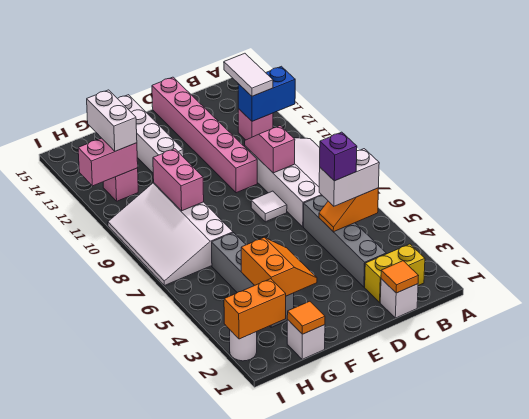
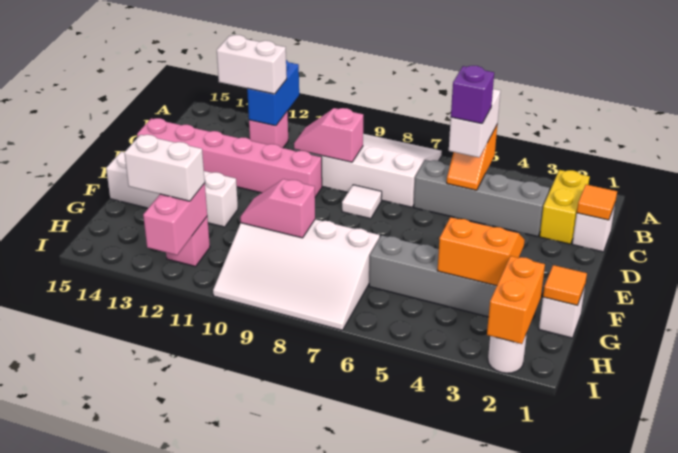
white 1x2 tile [224,53,273,96] -> white 1x2 brick [217,35,287,94]
pink 1x2 brick [153,149,204,211] -> pink 1x2 slope [240,179,315,238]

